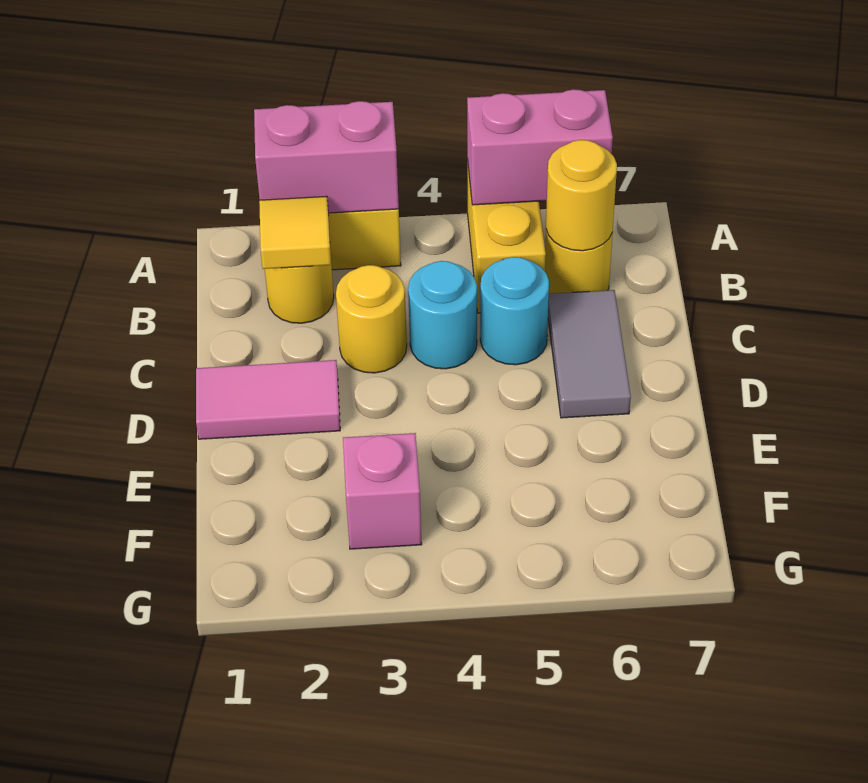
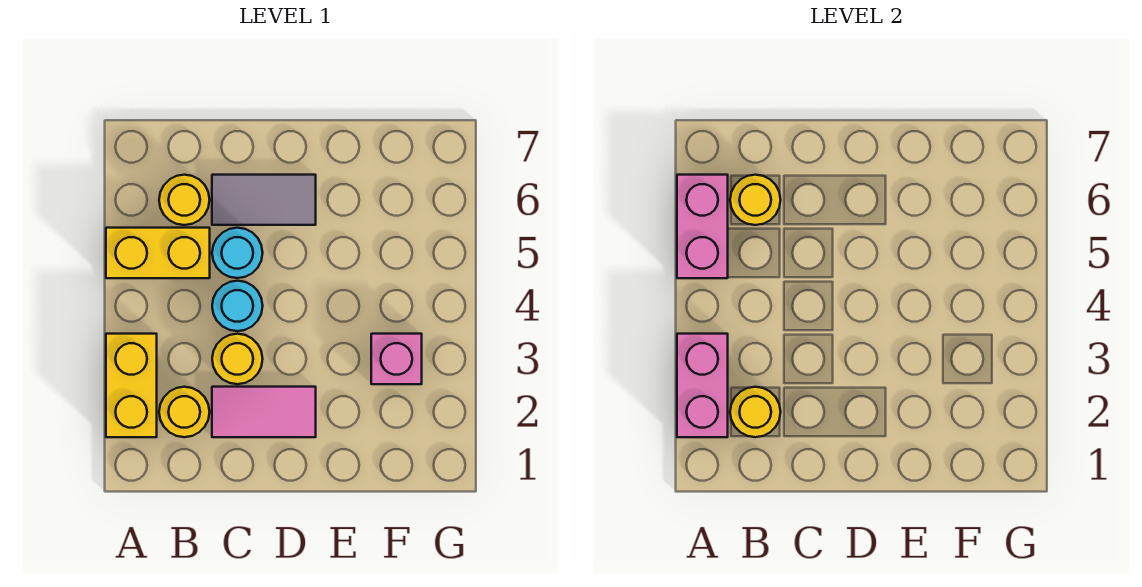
yellow 1x1 tile [259,196,331,269] -> yellow 1x1 round brick [730,387,781,437]
pink 1x2 tile [196,360,340,439] -> pink 1x2 tile turned to [212,387,316,437]

